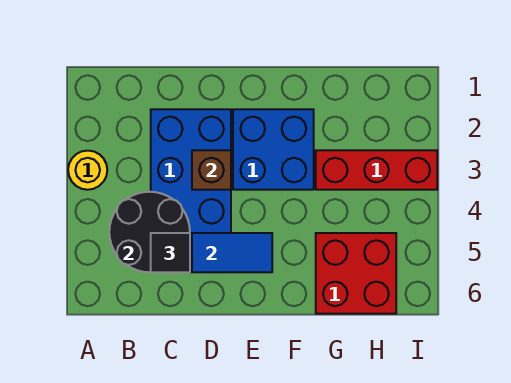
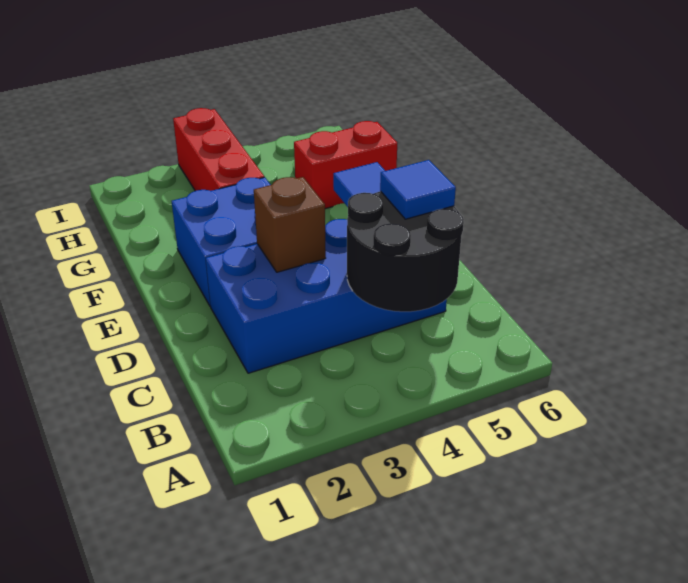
yellow 1x1 round brick [68,151,107,190] -> none
black 1x1 tile [151,233,190,272] -> blue 1x1 tile [380,160,456,219]
red 2x2 brick [316,233,396,314] -> red 1x2 brick [294,121,397,209]

